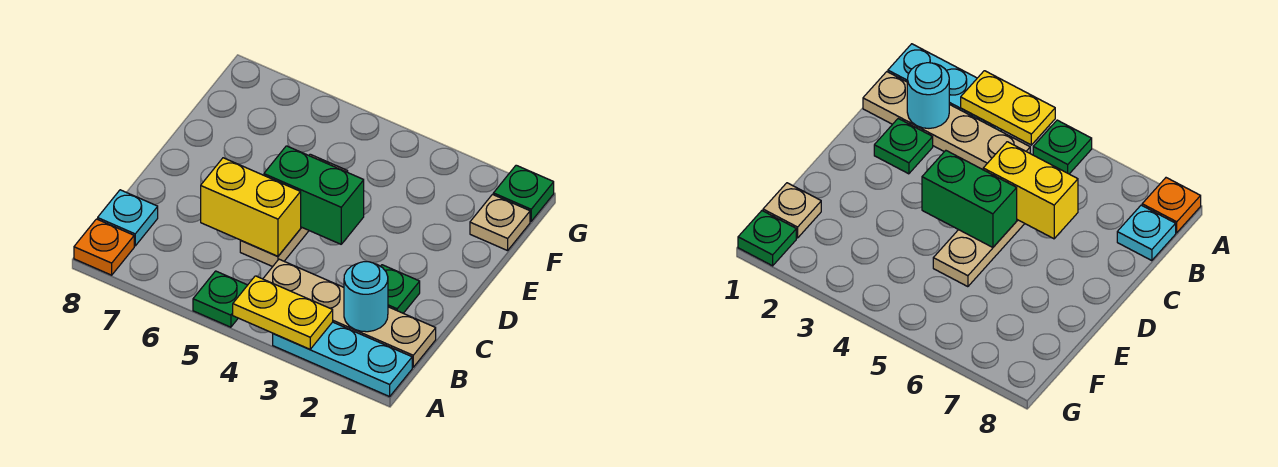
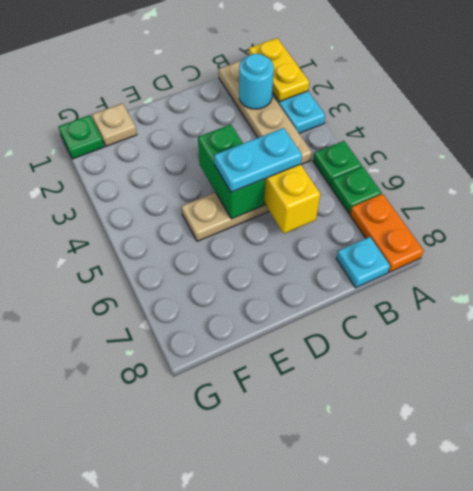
yellow 1x2 plate [233,276,333,349] -> yellow 1x2 plate moved to [249,38,309,102]
orange 1x1 plate [74,219,134,275] -> orange 1x2 plate [350,194,424,272]
green 1x1 plate [381,265,420,313] -> green 1x1 plate moved to [331,167,381,213]
none -> cyan 1x2 plate [214,128,302,192]

